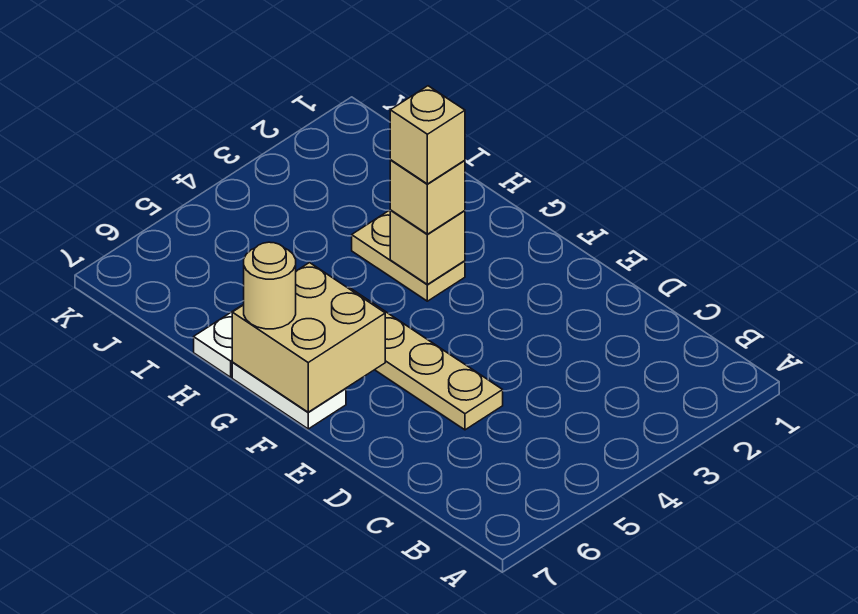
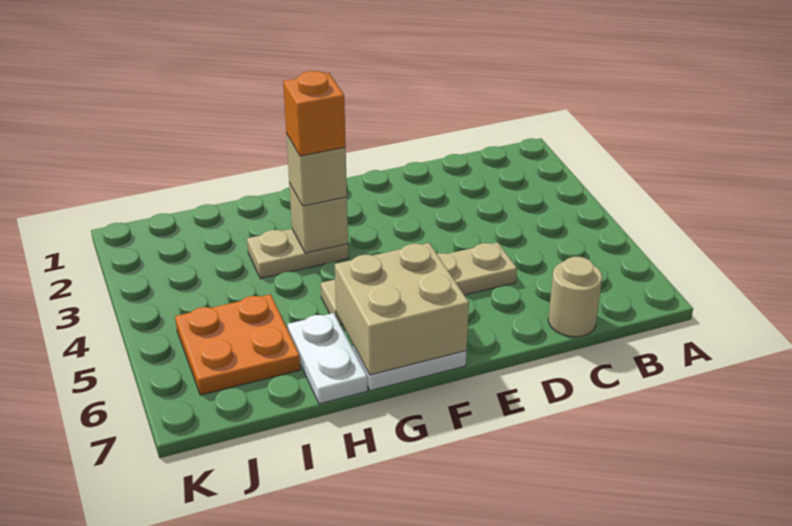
tan 1x1 brick [390,86,465,184] -> orange 1x1 brick [283,71,346,156]
tan 1x1 round brick [244,242,296,329] -> tan 1x1 round brick moved to [548,257,602,337]
none -> orange 2x2 plate [175,294,300,395]

